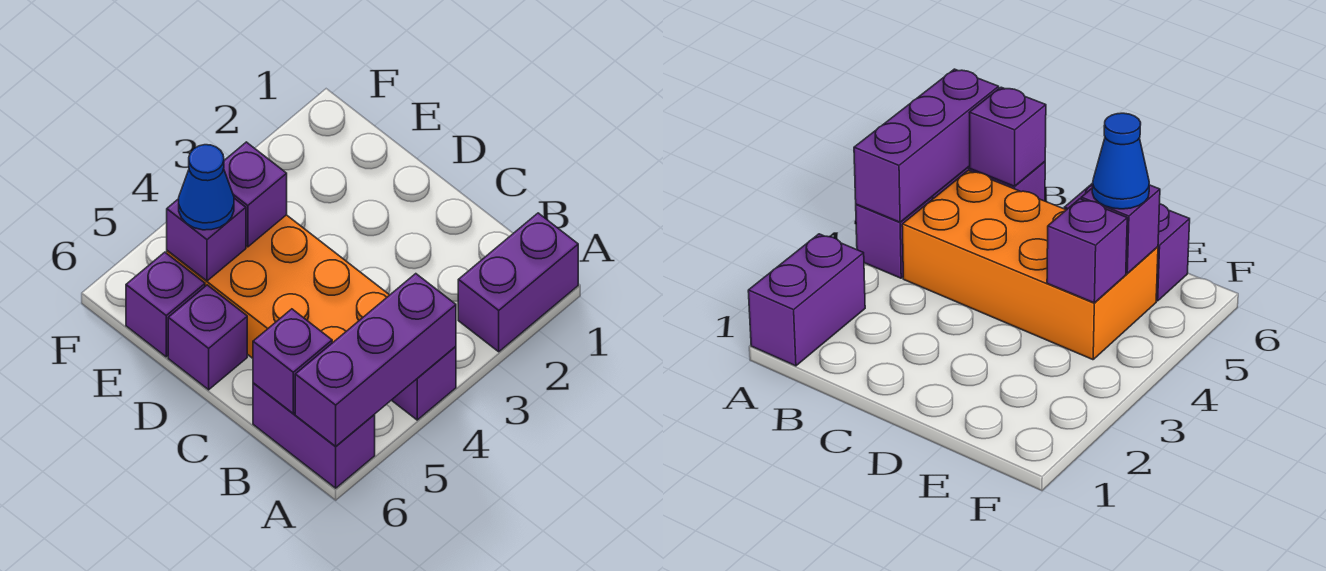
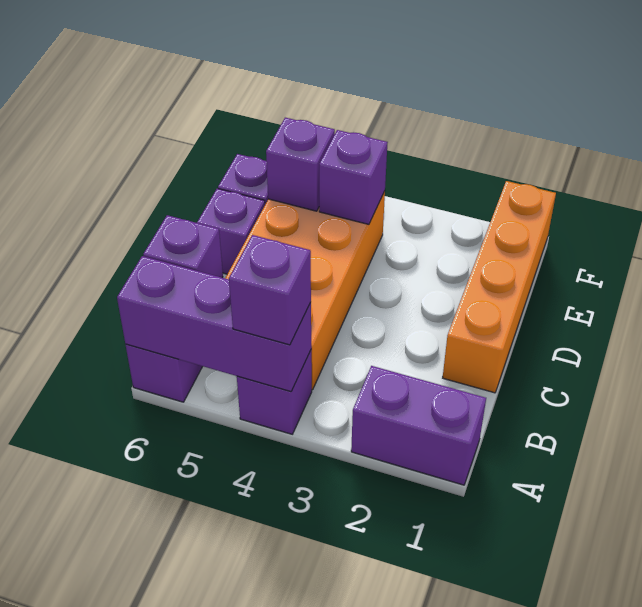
none -> purple 1x1 brick [229,235,311,345]
none -> orange 1x4 brick [443,181,556,393]
blue 1x1 cone [179,145,234,230] -> none

